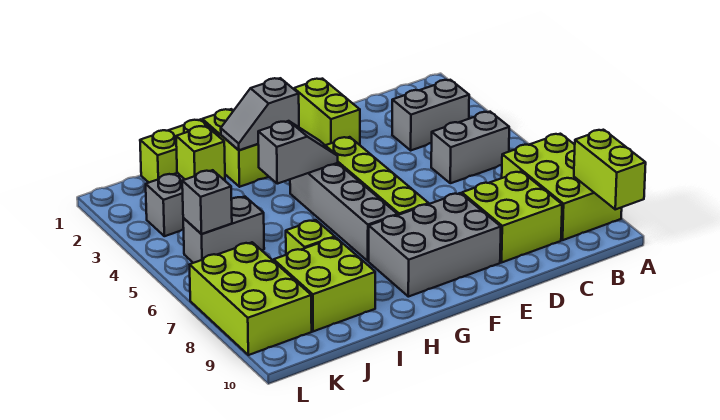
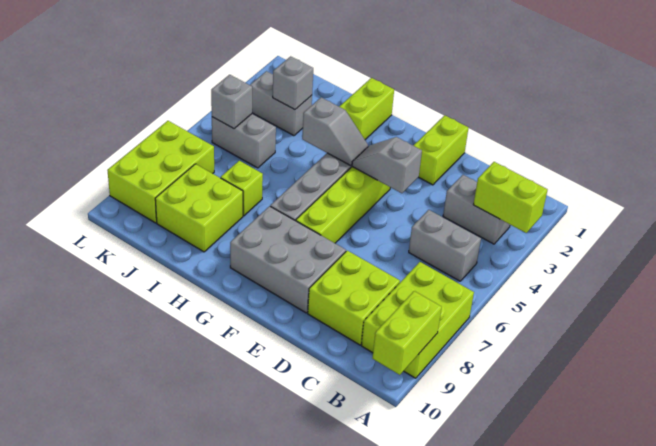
grey 1x2 slope [221,78,299,150] -> grey 1x2 slope moved to [352,137,422,193]
lime 1x2 brick [140,119,219,182] -> lime 1x2 brick moved to [473,162,548,233]
lime 1x1 brick [176,126,225,179] -> grey 1x1 brick [273,56,313,110]

